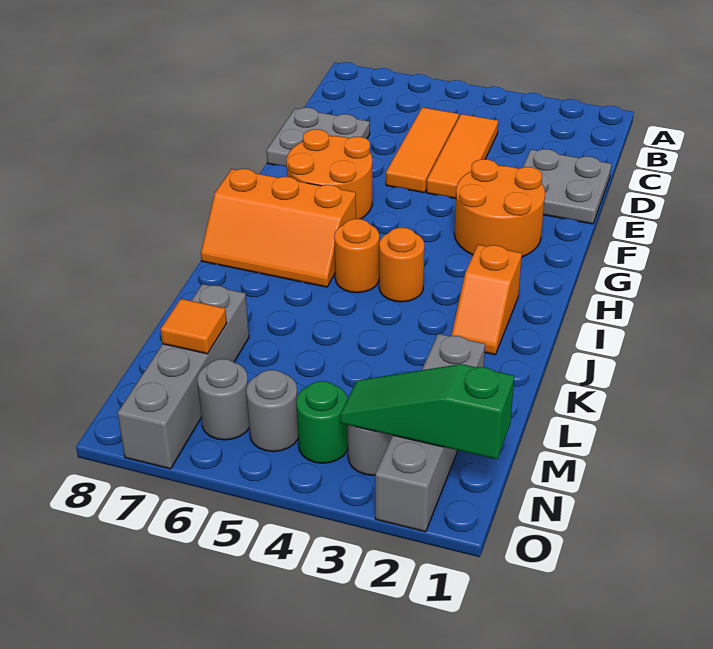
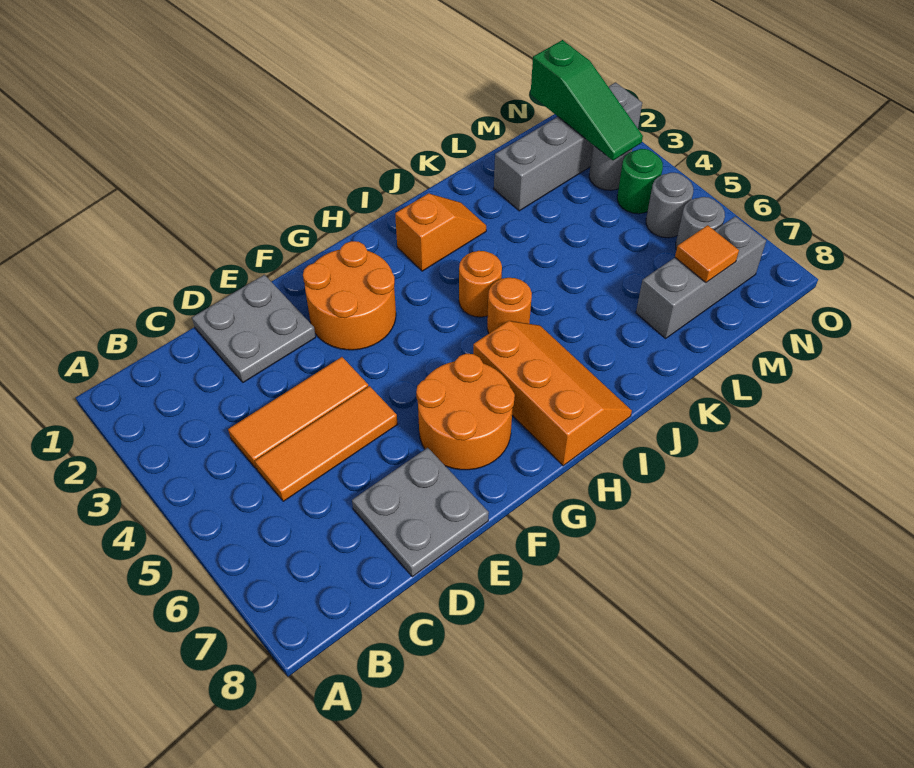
grey 1x4 brick [118,284,249,469] -> grey 1x3 brick [636,216,766,338]

